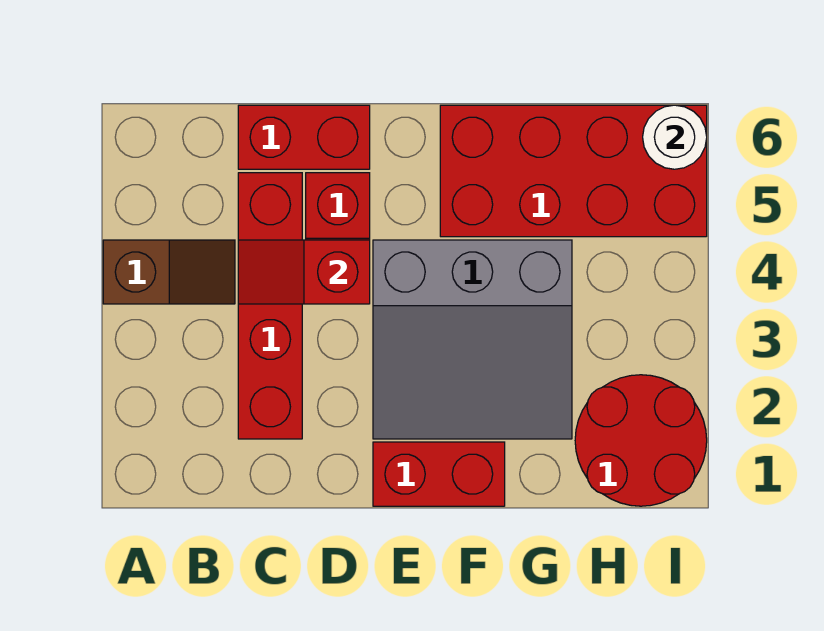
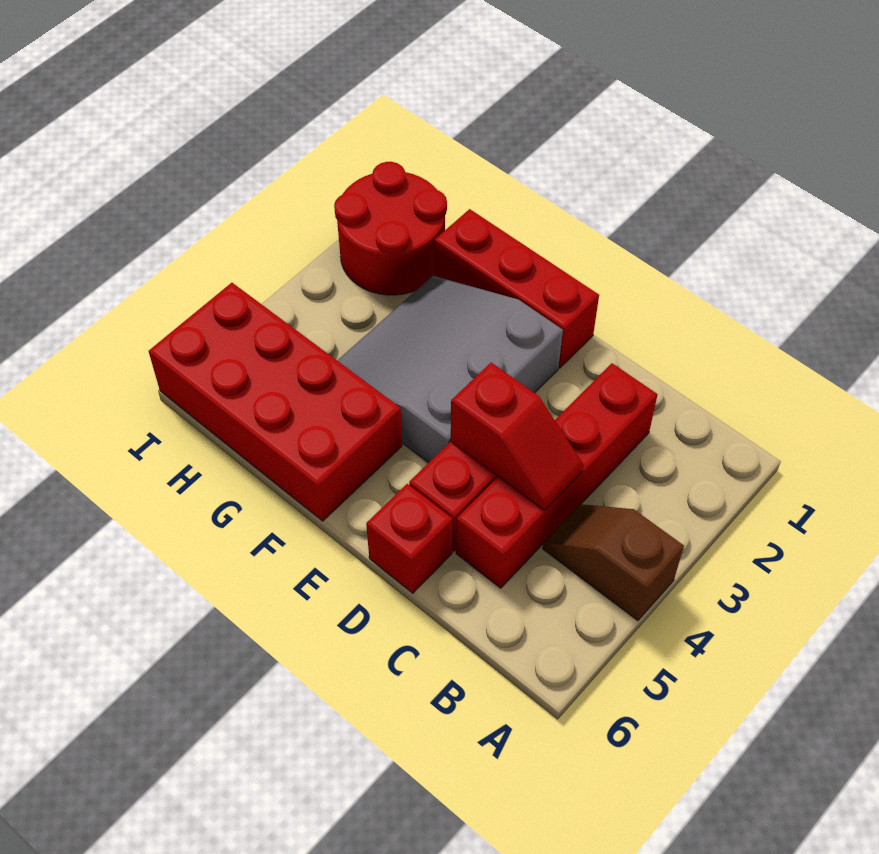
red 1x2 brick [238,105,370,169] -> red 1x1 brick [366,484,452,593]
red 1x2 brick [373,442,505,506] -> red 1x3 brick [435,209,599,368]
grey 3x3 slope [373,240,572,439] -> grey 3x3 slope turned to [337,276,563,463]
white 1x1 round brick [643,105,707,169] -> none

